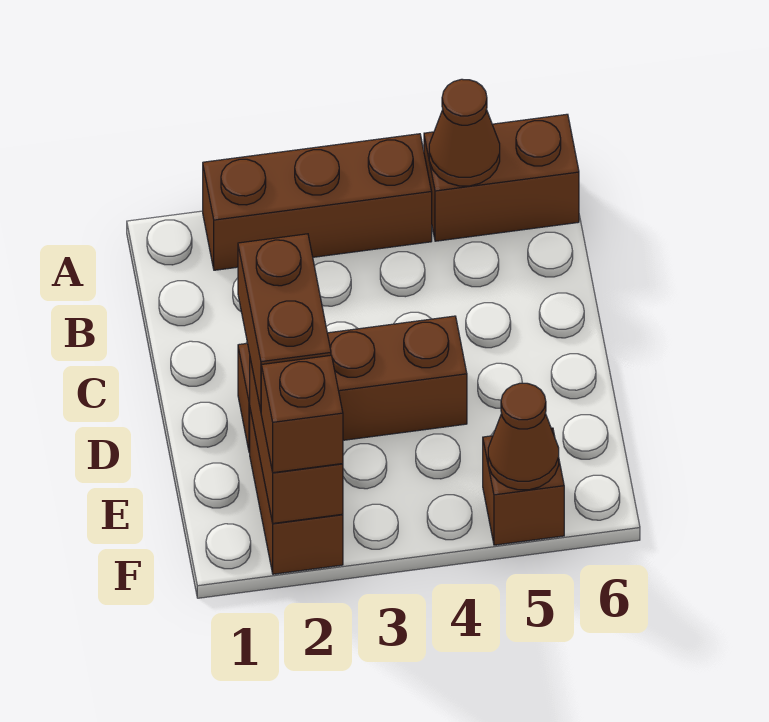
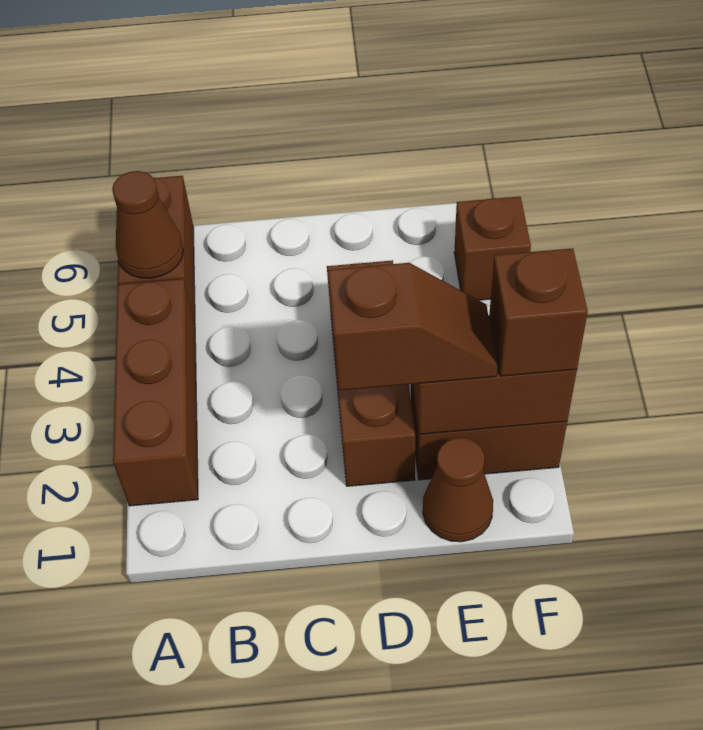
brown 1x2 brick [238,234,331,410] -> brown 1x2 slope [328,263,497,390]
brown 1x1 cone [488,383,559,490] -> brown 1x1 cone moved to [423,438,493,542]

